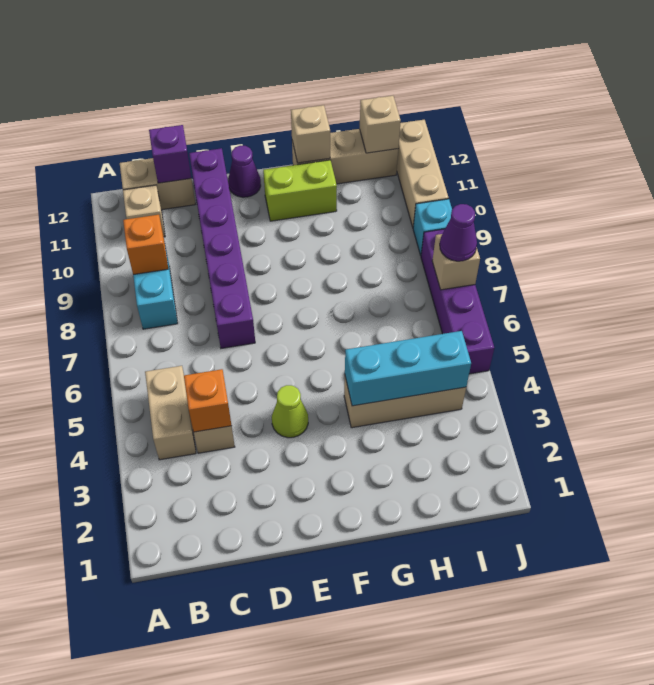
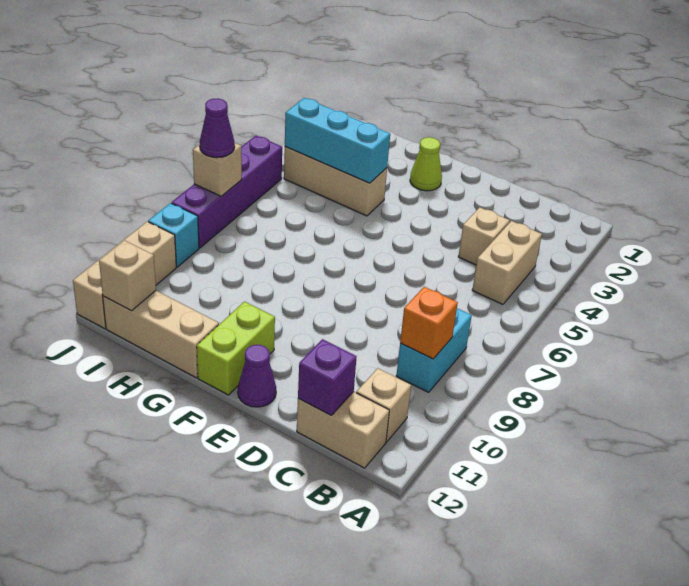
orange 1x1 brick [184,369,232,432] -> none
purple 1x6 brick [189,148,255,348] -> none
lime 1x1 cone [272,385,308,438] -> lime 1x1 cone moved to [410,137,442,191]
lime 1x2 brick [263,160,337,221] -> lime 1x2 brick turned to [197,302,275,395]
tan 1x1 brick [291,105,330,163] -> none

